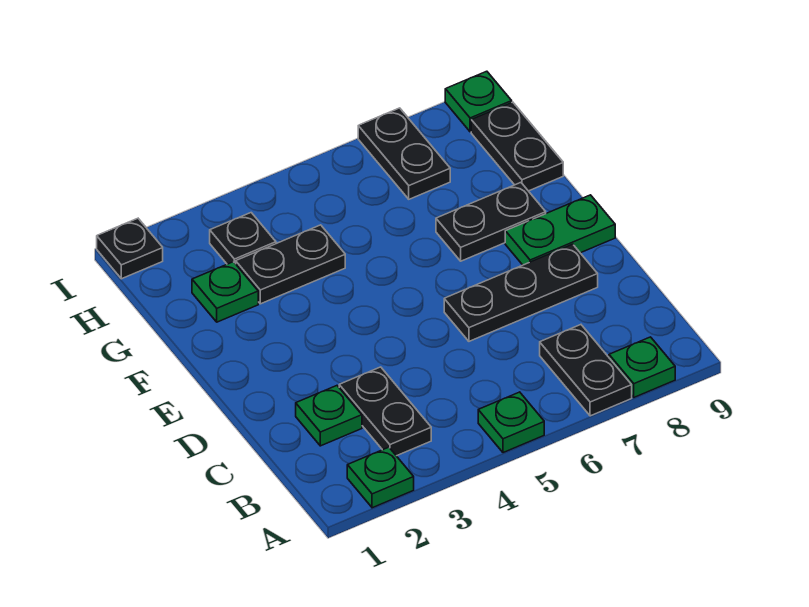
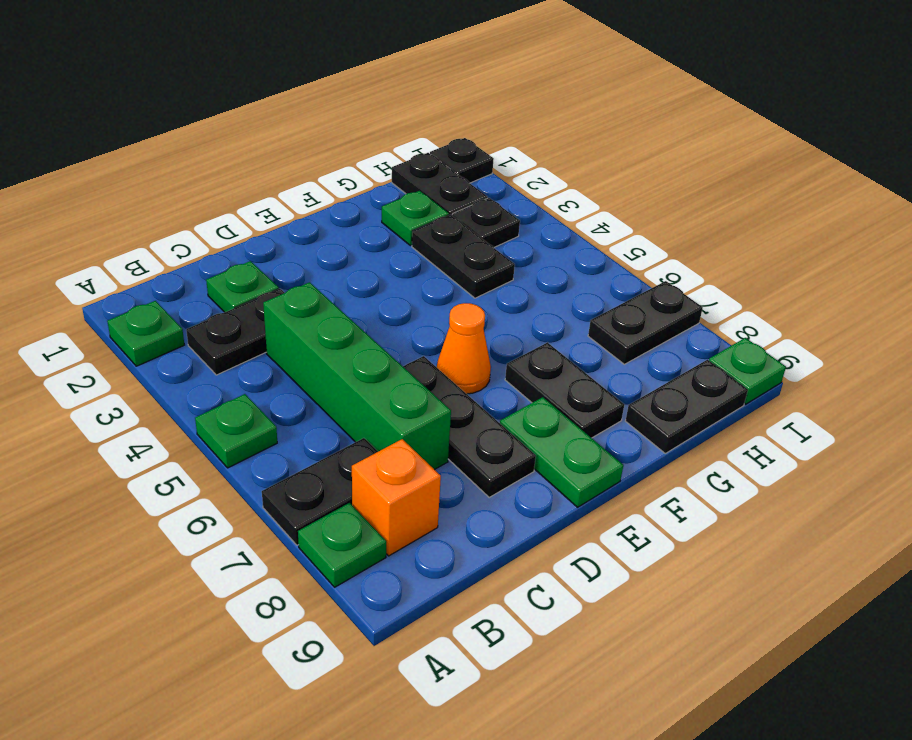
none -> orange 1x1 brick [352,439,441,556]
none -> green 1x4 brick [263,282,451,470]
none -> orange 1x1 cone [437,303,491,394]
none -> black 1x2 plate [392,153,488,215]

